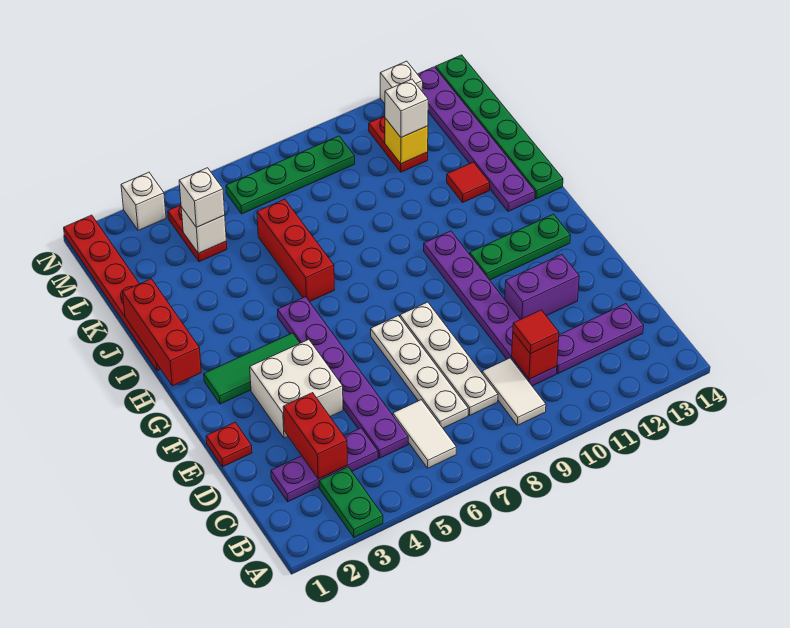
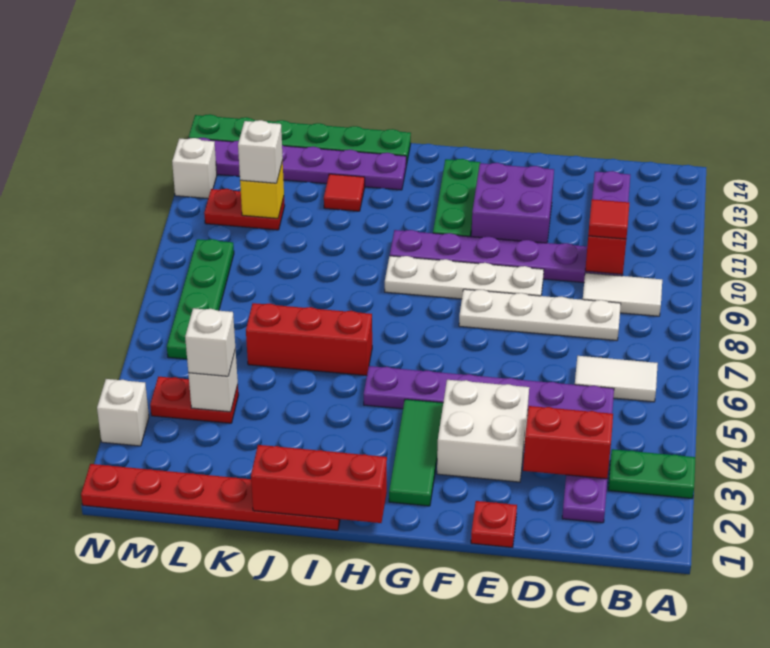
white 1x4 plate [371,316,468,428] -> white 1x4 plate moved to [385,256,544,299]
purple 1x2 brick [505,254,579,320] -> purple 2x2 brick [471,163,554,243]

